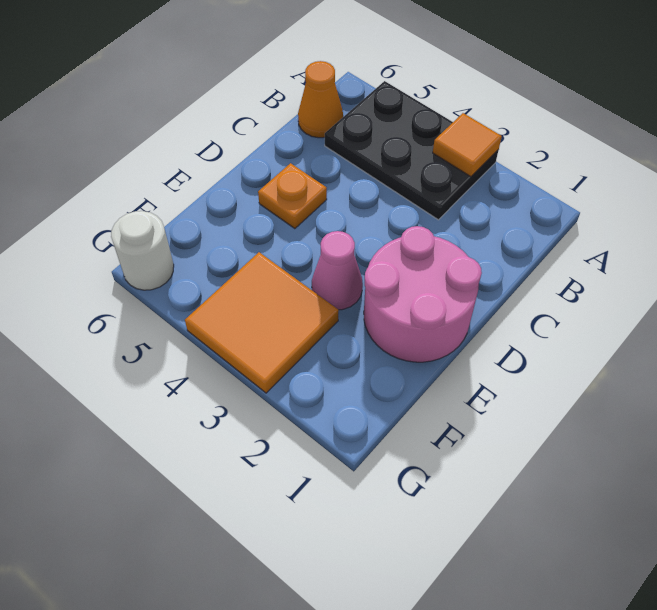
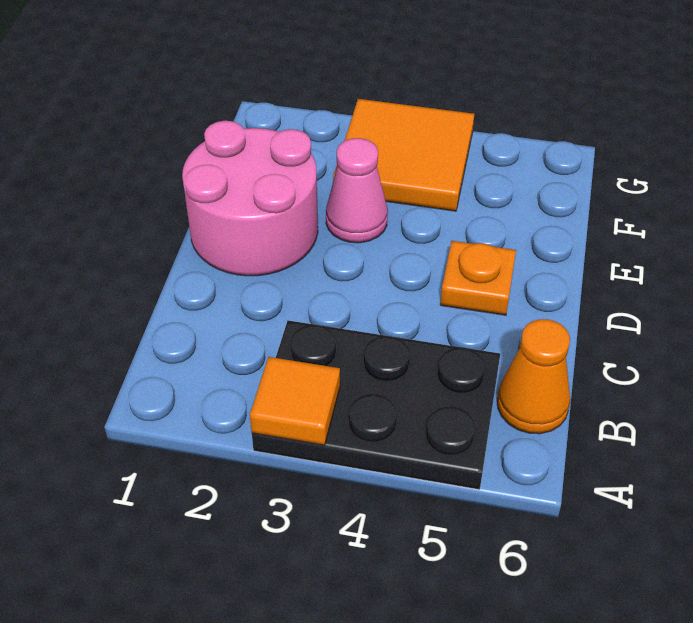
white 1x1 round brick [111,211,174,290] -> none

